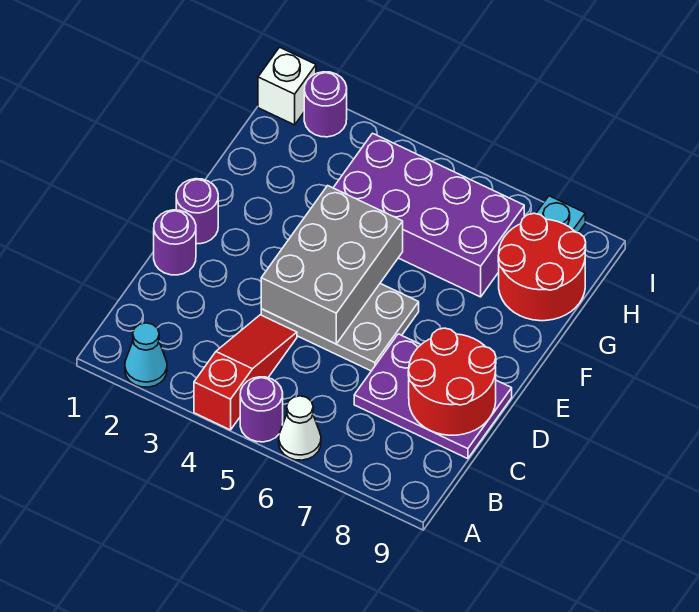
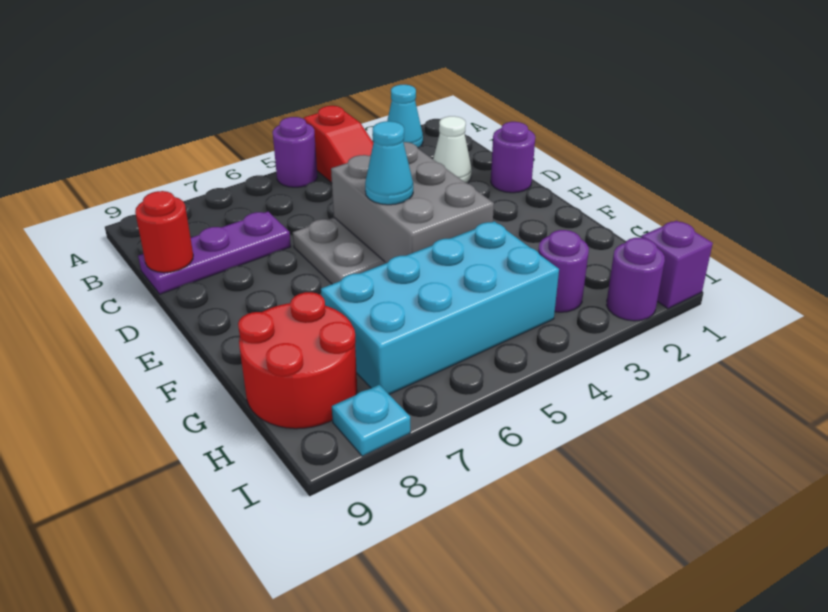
white 1x1 cone [279,396,321,460] -> white 1x1 cone moved to [433,116,472,183]
purple 2x3 plate [354,334,512,459] -> purple 1x3 plate [138,212,291,294]
red 2x2 round brick [408,328,496,435] -> red 1x1 round brick [135,191,193,273]
purple 1x1 round brick [176,179,218,244] -> purple 1x1 round brick moved to [538,230,589,312]
none -> cyan 1x1 cone [365,121,413,205]
purple 2x4 brick [333,133,524,297] -> cyan 2x4 brick [321,221,559,394]
white 1x1 brick [258,47,316,125] -> purple 1x1 brick [641,221,713,309]

